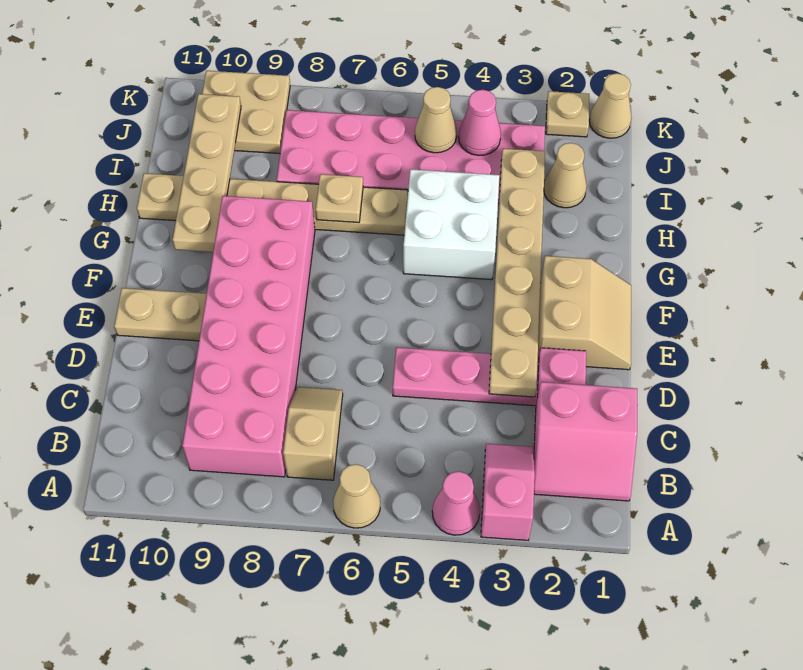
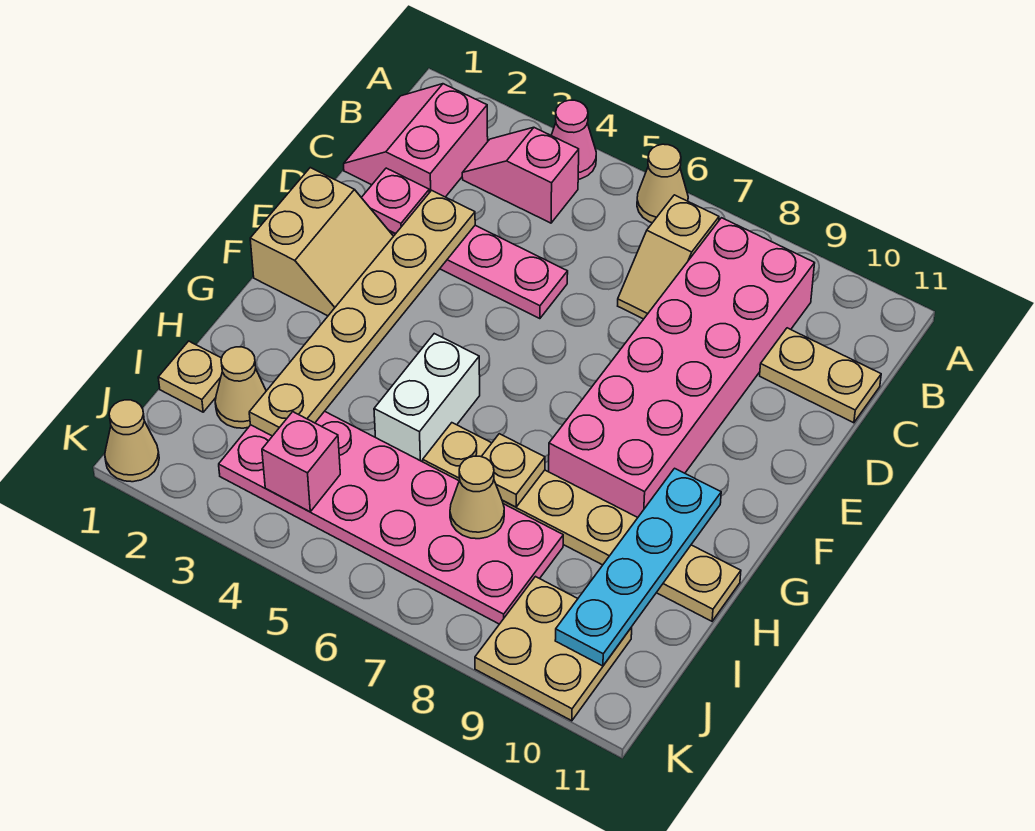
pink 1x2 slope [481,444,535,540] -> pink 1x2 slope turned to [462,128,579,223]
pink 2x2 slope [534,382,637,501] -> pink 2x2 slope turned to [344,84,488,197]
tan 2x2 slope [538,256,631,370] -> tan 2x2 slope turned to [250,168,393,316]
tan 1x2 plate [114,288,207,341] -> tan 1x2 plate moved to [760,328,881,423]
white 2x2 brick [403,169,499,280] -> white 1x2 brick [374,334,480,462]
tan 1x4 plate [173,94,241,252] -> cyan 1x4 plate [555,468,721,666]
pink 1x1 cone [459,90,501,156] -> pink 1x1 brick [262,412,340,512]
tan 1x1 cone [415,87,457,153] -> tan 1x1 cone moved to [450,456,504,539]
tan 1x1 plate [546,91,589,137] -> tan 1x1 plate moved to [158,341,222,412]

